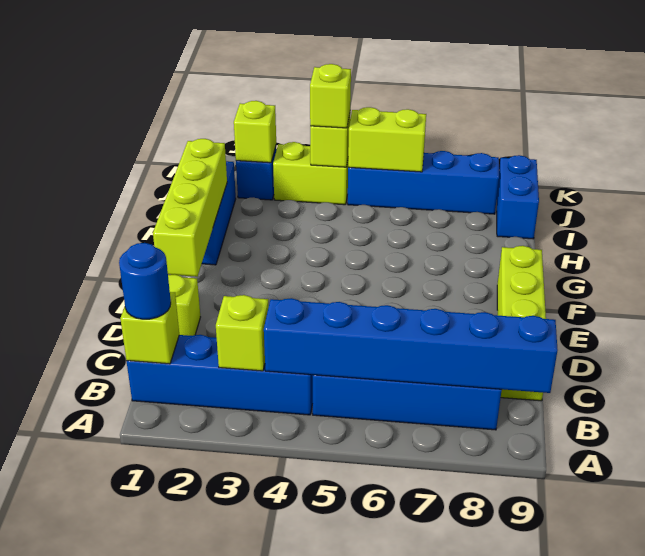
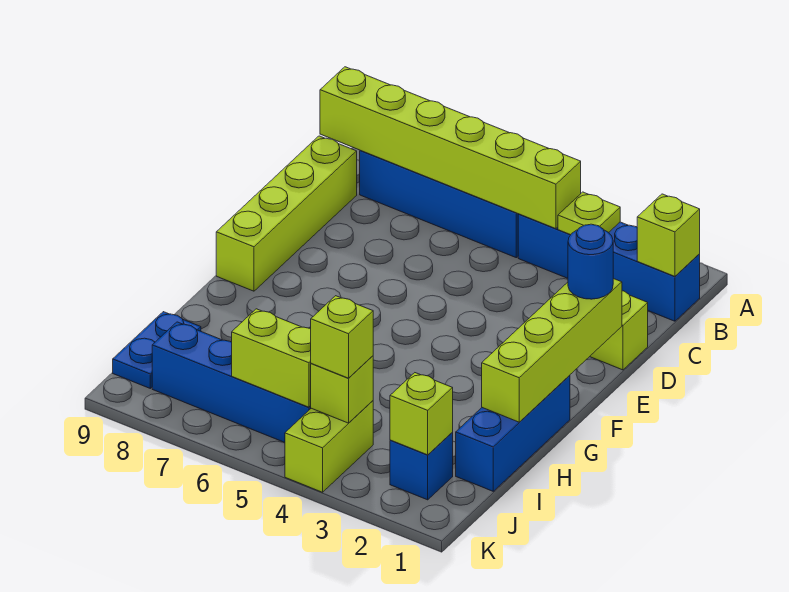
blue 1x1 round brick [119,243,171,319] -> blue 1x1 round brick moved to [568,224,613,299]
lime 1x1 brick [216,295,269,371] -> lime 1x1 plate [558,192,620,235]
blue 1x6 brick [264,298,558,393] -> lime 1x6 brick [320,67,581,229]
blue 1x2 brick [497,155,539,239] -> blue 1x2 plate [113,312,201,388]
lime 1x2 brick [273,142,348,205] -> lime 1x2 brick turned to [285,401,373,492]

